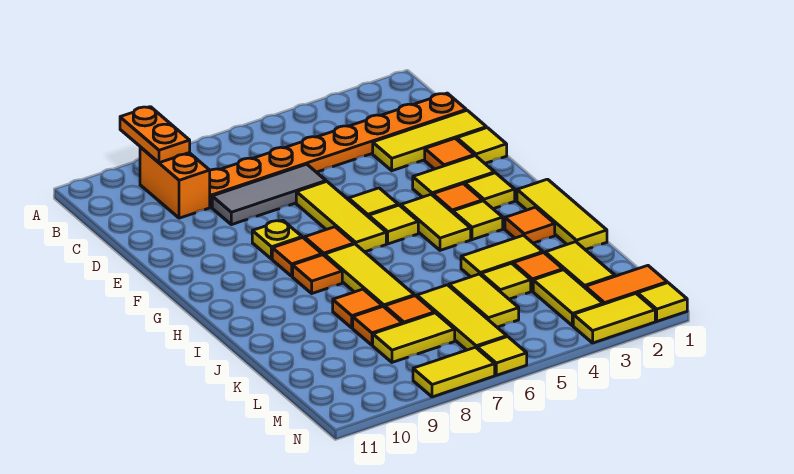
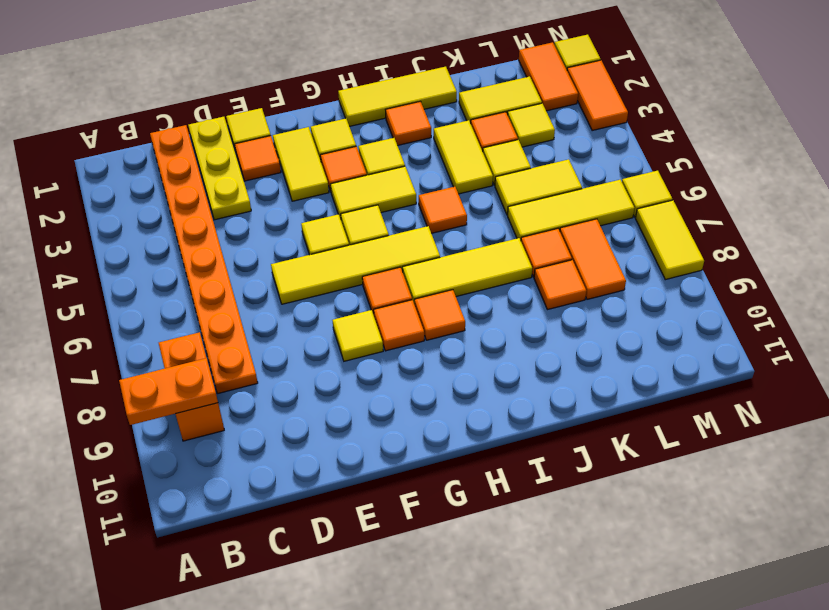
orange 1x2 brick [140,147,210,218] -> orange 1x2 brick turned to [159,332,224,441]
yellow 1x3 tile [373,110,486,171] -> yellow 1x3 plate [188,117,251,220]
grey 1x3 tile [212,164,326,225] -> none
yellow 1x3 tile [296,182,386,252] -> yellow 1x4 tile [271,226,440,304]
yellow 1x1 plate [252,220,302,259] -> yellow 1x1 tile [333,310,383,361]
orange 1x1 tile [333,289,382,328] -> orange 1x1 tile moved to [419,187,467,233]
yellow 1x2 tile [533,270,603,326] -> yellow 1x1 tile [508,103,555,147]
yellow 1x2 tile [373,313,455,362] -> orange 1x2 tile [560,219,626,299]
yellow 1x2 tile [573,294,655,343] -> orange 1x2 tile [567,60,628,130]

